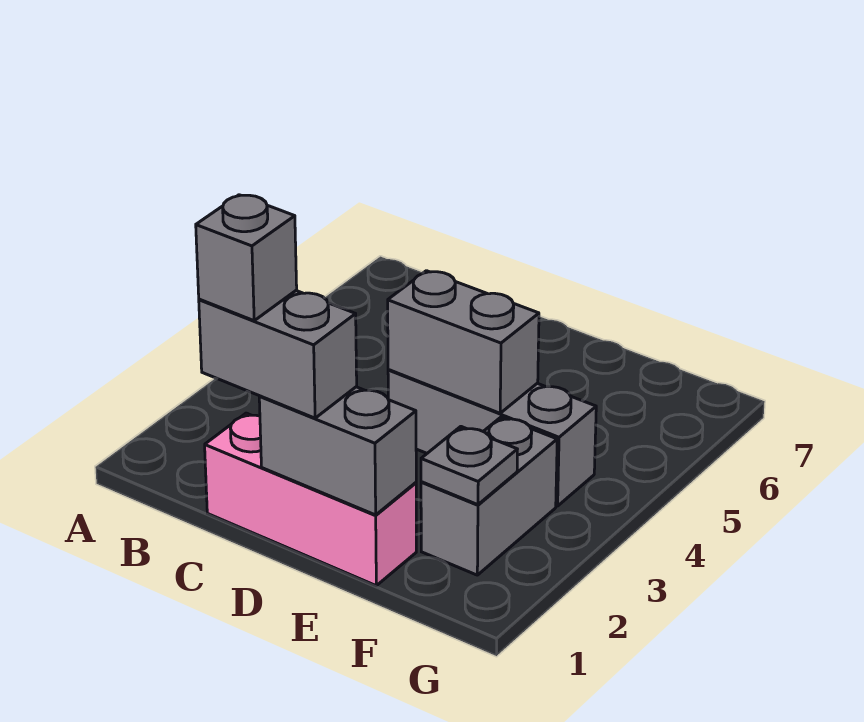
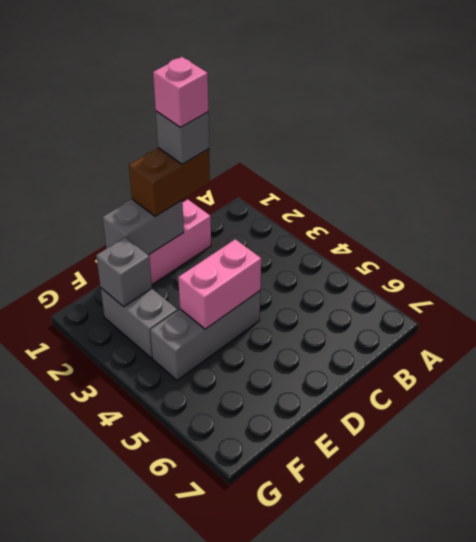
grey 1x2 brick [199,291,357,418] -> brown 1x2 brick [129,148,210,217]
none -> pink 1x1 brick [153,57,208,128]
grey 1x2 brick [388,271,539,413] -> pink 1x2 brick [178,239,261,329]
grey 1x1 plate [421,427,517,505] -> grey 1x1 brick [96,237,152,307]

